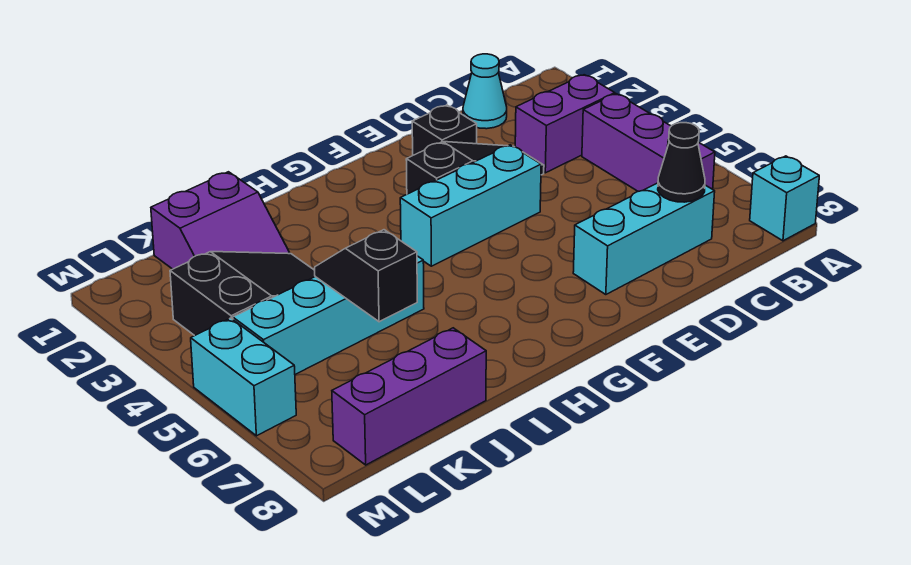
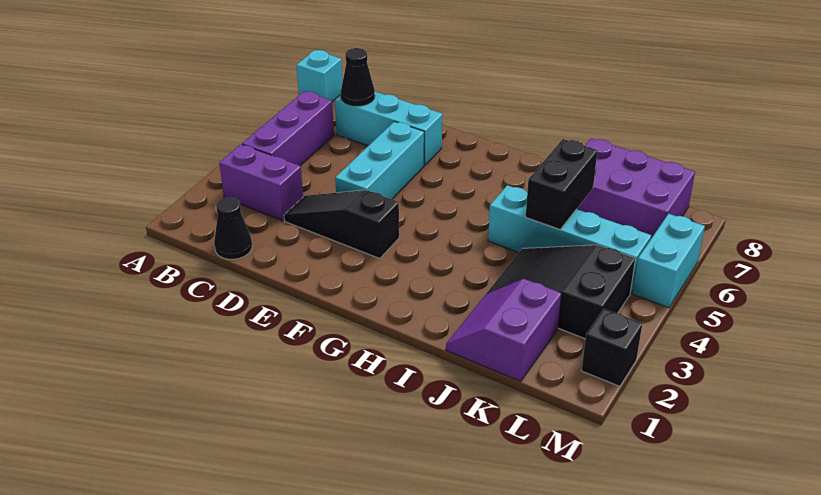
cyan 1x1 cone [463,54,507,129] -> black 1x1 cone [214,197,252,259]
black 1x1 brick [412,105,477,155] -> black 1x1 brick moved to [582,309,642,386]
cyan 1x3 brick [400,145,541,266] -> cyan 1x3 brick turned to [335,121,424,199]
purple 2x2 slope [151,172,290,269] -> purple 2x2 slope turned to [446,279,562,381]
black 1x2 slope [315,230,417,322] -> black 1x2 brick [526,139,597,230]
purple 1x3 brick [332,328,486,465] -> purple 2x3 brick [577,138,695,238]

